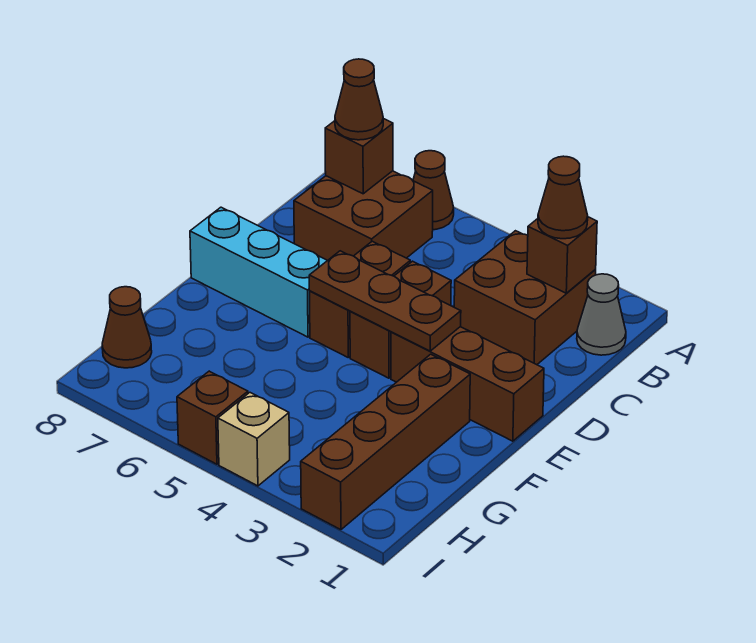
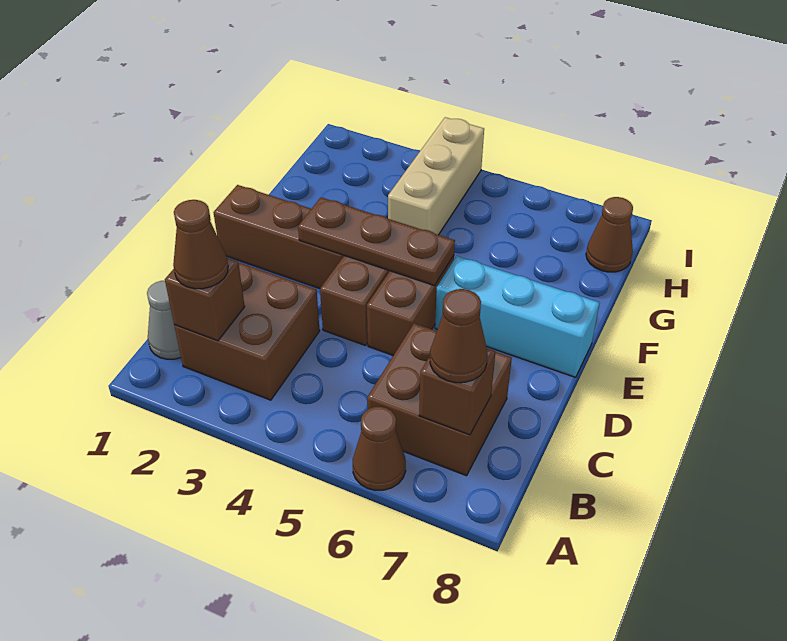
brown 1x4 brick [301,354,470,530] -> none
tan 1x1 brick [218,393,290,486] -> tan 1x3 brick [388,117,484,235]
brown 1x1 brick [177,371,248,464] -> none

